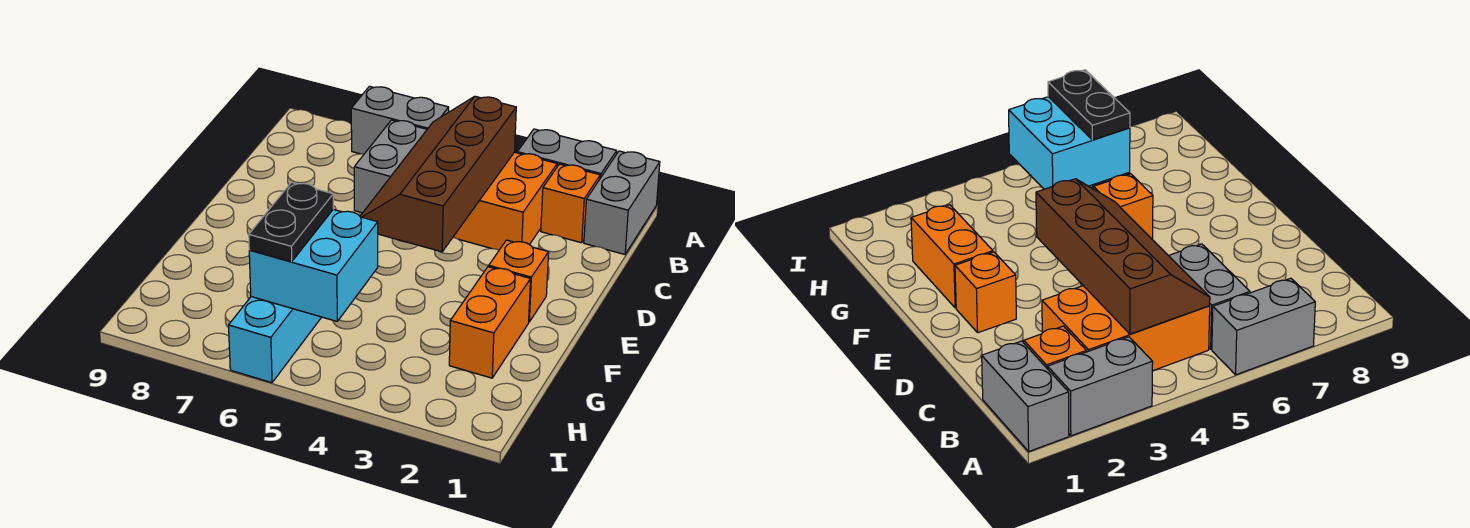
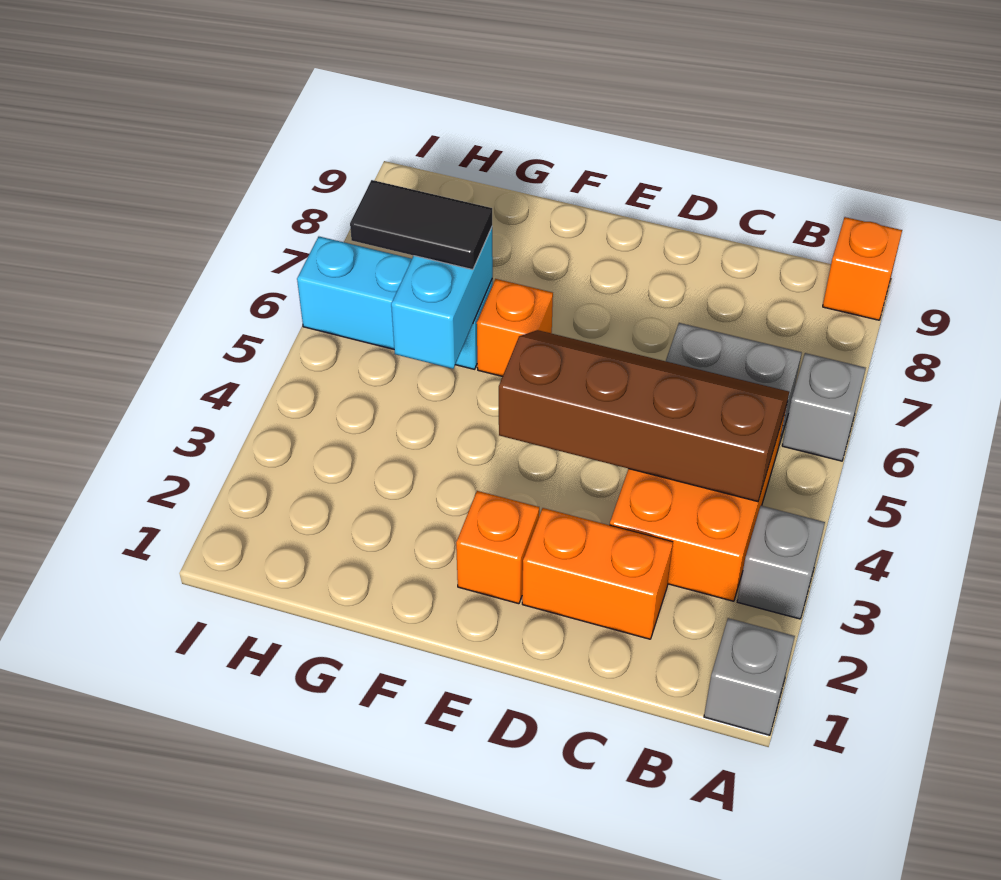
grey 1x2 brick [584,151,660,254] -> grey 1x1 brick [704,618,795,735]
grey 1x2 brick [517,129,617,178] -> grey 1x1 brick [737,506,825,619]
grey 1x2 brick [351,86,449,154] -> grey 1x1 brick [782,353,866,461]
orange 1x1 brick [541,164,600,243] -> orange 1x1 brick moved to [823,217,902,320]
orange 1x2 brick [449,267,530,378] -> orange 1x2 brick moved to [522,508,673,639]
cyan 2x2 brick [249,209,378,321] -> cyan 1x2 brick [391,228,493,369]
black 1x2 plate [249,182,333,262] -> black 1x2 tile [350,180,492,270]

